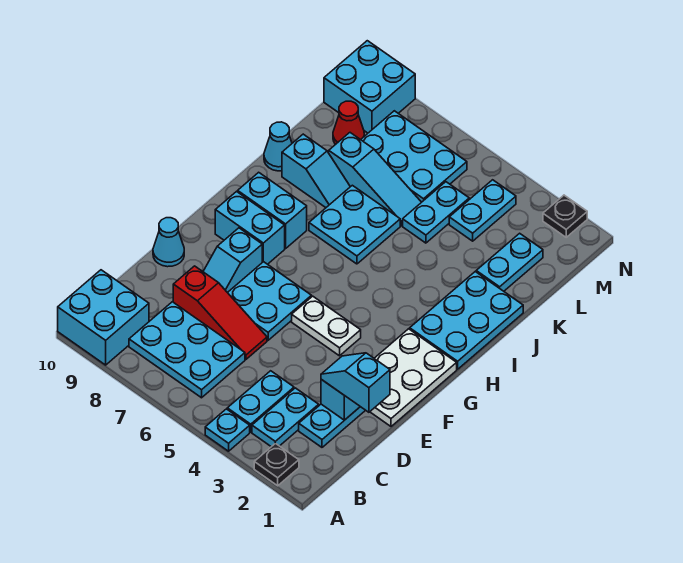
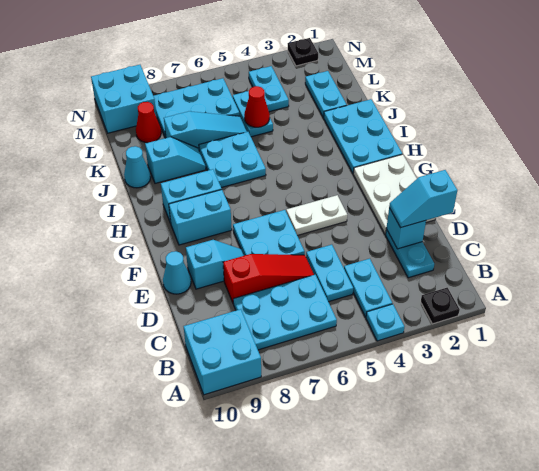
cyan 1x2 plate [252,388,319,447] -> cyan 1x2 plate moved to [306,245,353,302]
cyan 1x2 slope [203,228,262,293] -> cyan 1x2 slope turned to [186,240,244,289]
none -> red 1x1 cone [244,86,270,127]

